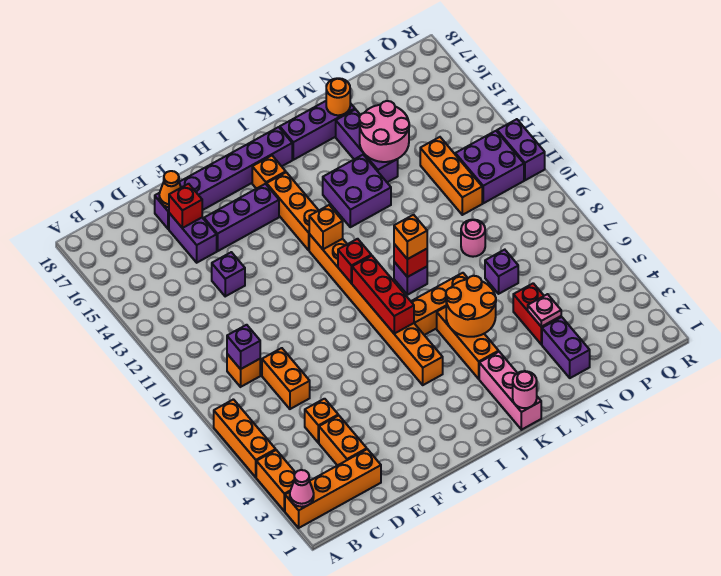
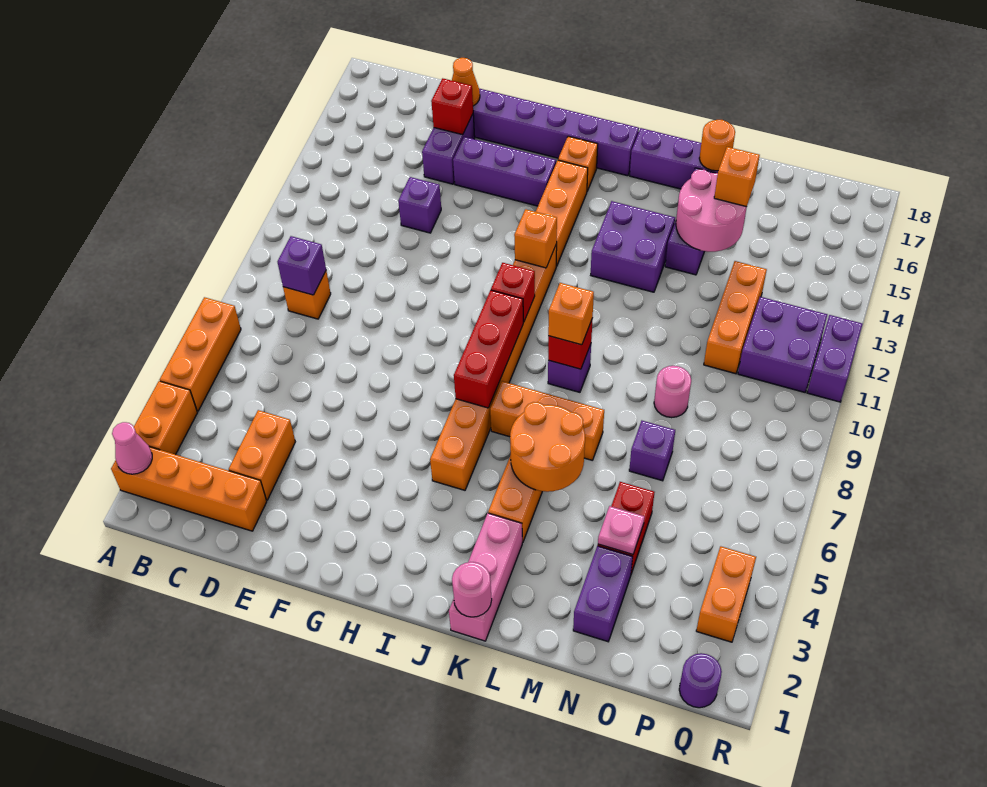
orange 1x1 brick [305,399,338,443] -> orange 1x1 brick moved to [714,147,760,207]
orange 1x2 brick [262,348,310,409] -> orange 1x2 brick moved to [696,546,756,642]
none -> purple 1x1 round brick [679,653,722,708]

